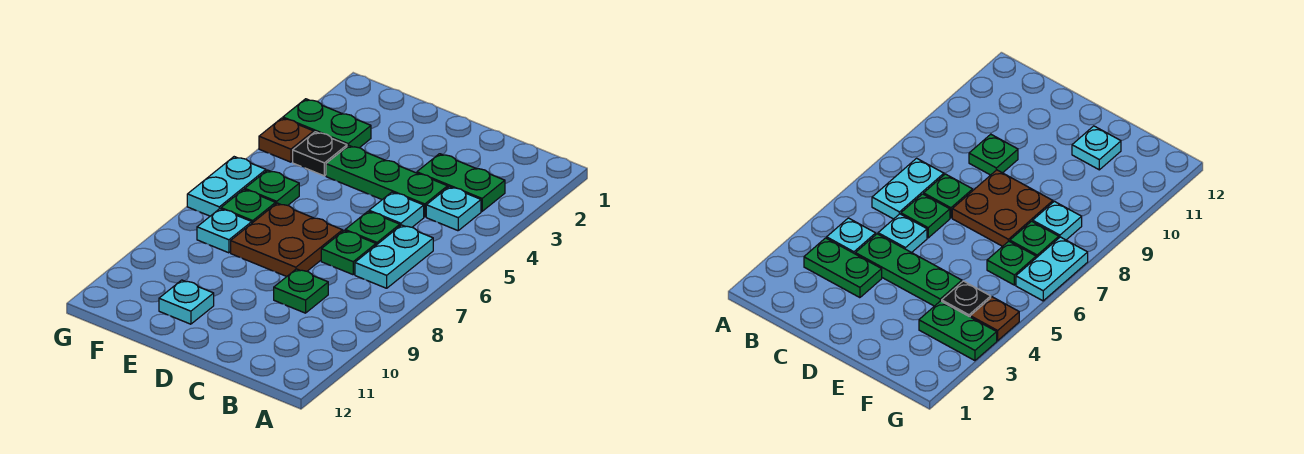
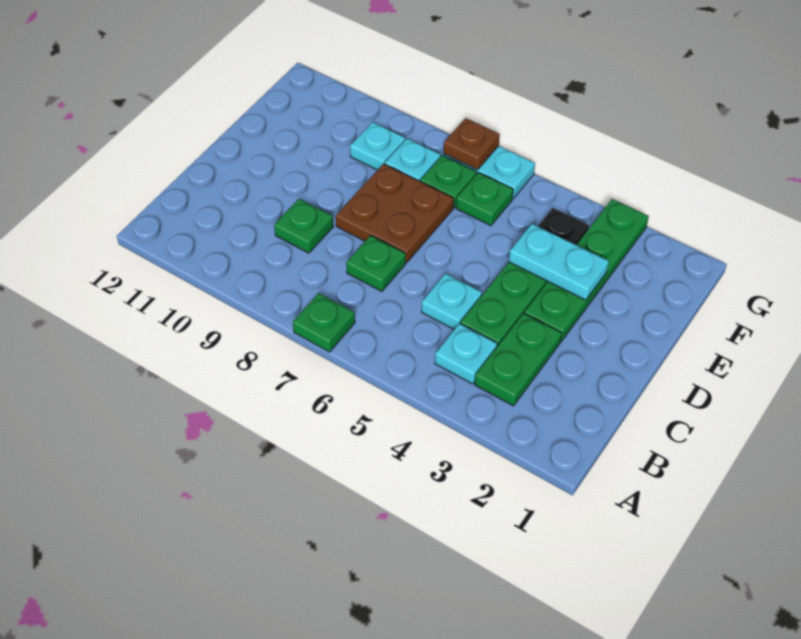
cyan 1x2 plate [355,225,433,288] -> cyan 1x2 plate moved to [509,224,609,300]
green 1x1 plate [345,211,400,245] -> green 1x1 plate moved to [293,293,355,352]
cyan 1x1 plate [159,280,214,324] -> cyan 1x1 plate moved to [350,122,405,170]
green 1x2 plate [283,99,371,148] -> green 1x4 plate [524,199,649,342]
brown 1x1 plate [259,118,314,162] -> brown 1x1 plate moved to [444,118,500,170]

